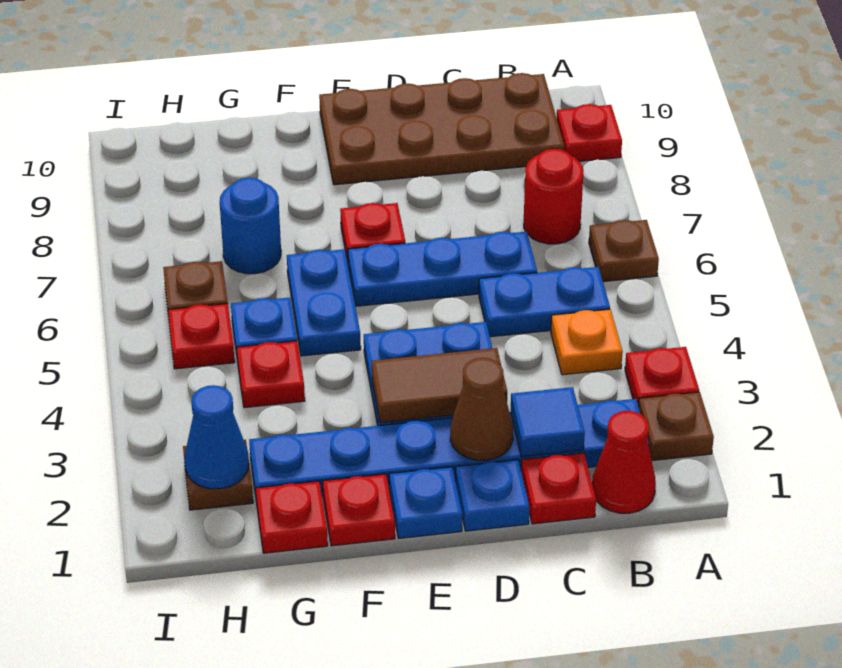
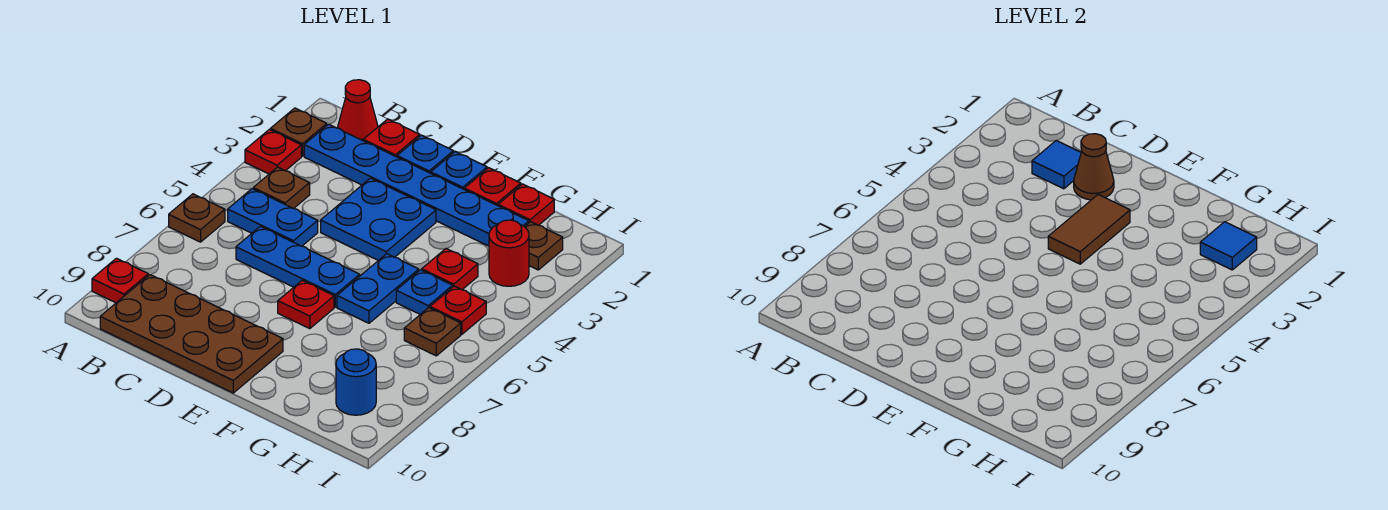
orange 1x1 plate [551,309,623,375] -> brown 1x1 plate [253,167,310,208]
red 1x1 round brick [524,149,583,244] -> red 1x1 round brick moved to [489,220,529,286]
brown 1x2 tile [372,348,507,423] -> brown 1x2 tile turned to [1048,195,1130,264]
blue 1x1 round brick [220,178,281,274] -> blue 1x1 round brick moved to [336,349,376,415]
blue 1x1 cone [185,385,249,489] -> blue 1x1 tile [1200,222,1257,270]

